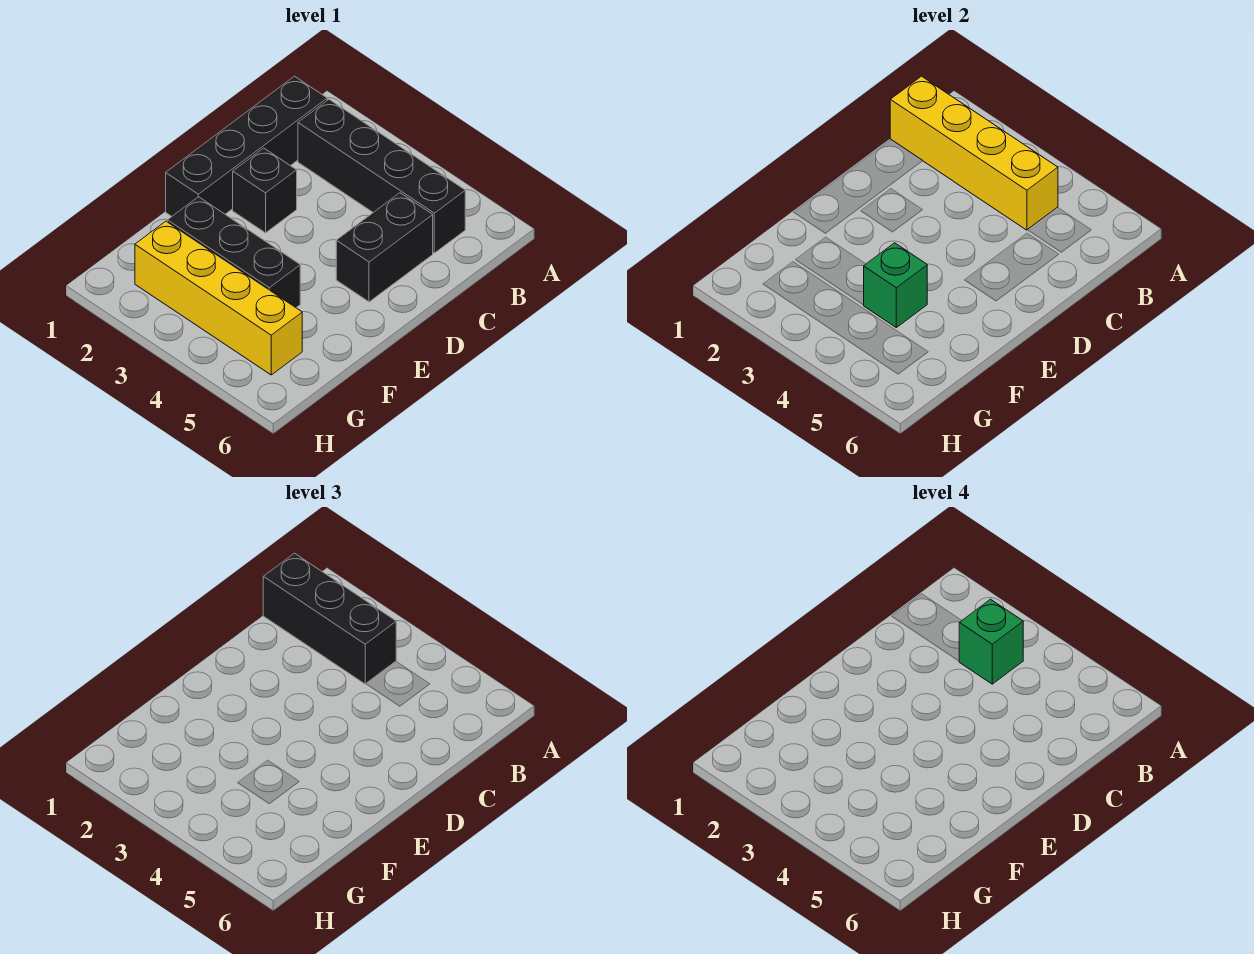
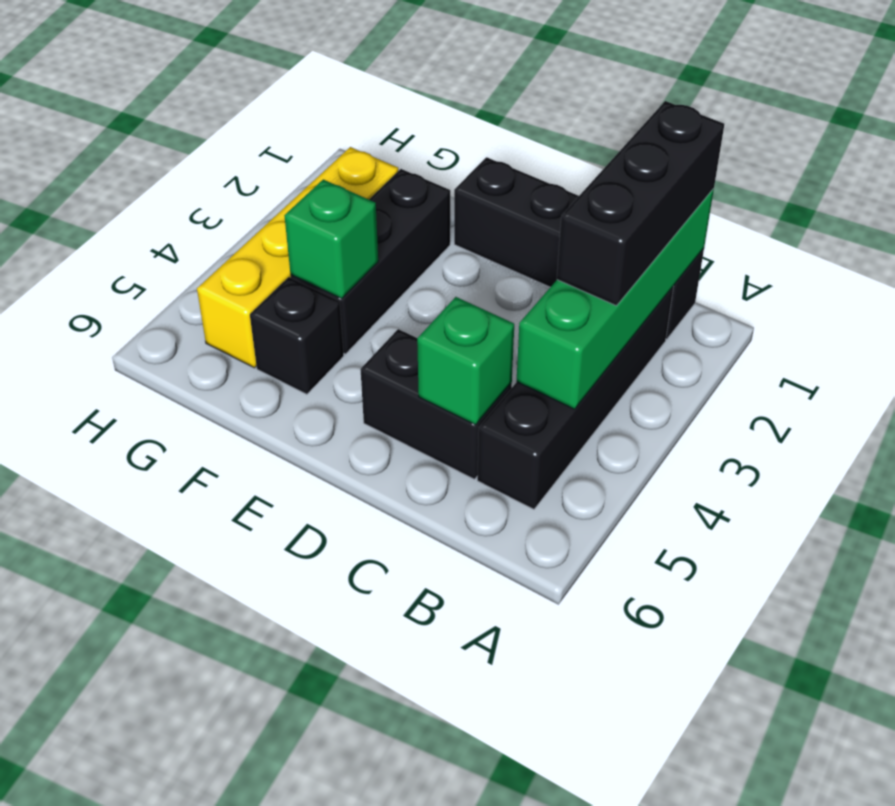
yellow 1x4 brick [890,76,1058,230] -> green 1x4 brick [517,188,714,409]
green 1x1 brick [959,599,1023,684] -> green 1x1 brick moved to [417,297,514,425]
black 1x1 brick [233,148,297,233] -> black 1x1 brick moved to [250,277,344,394]

